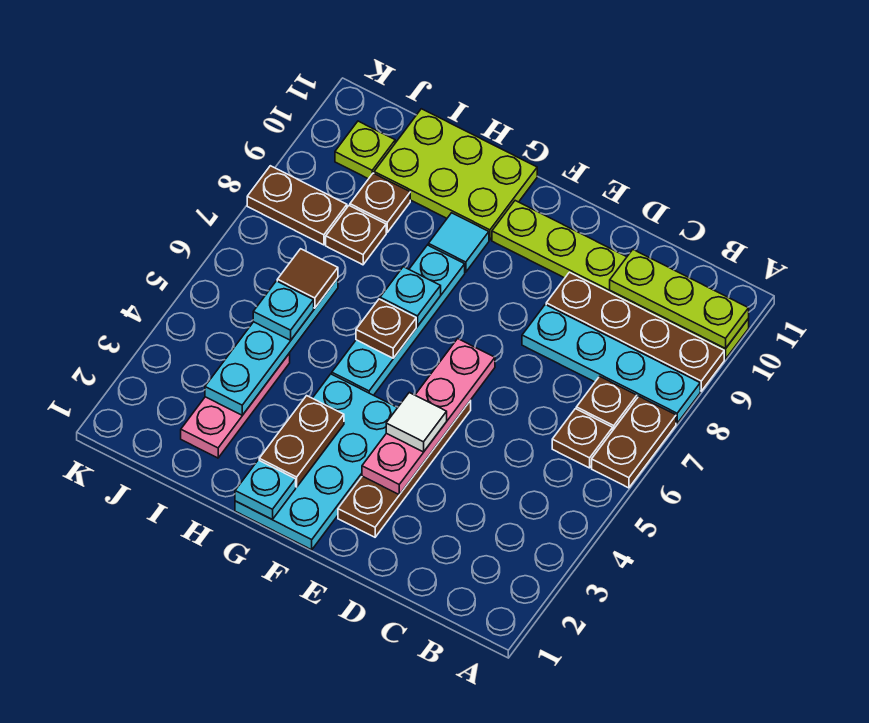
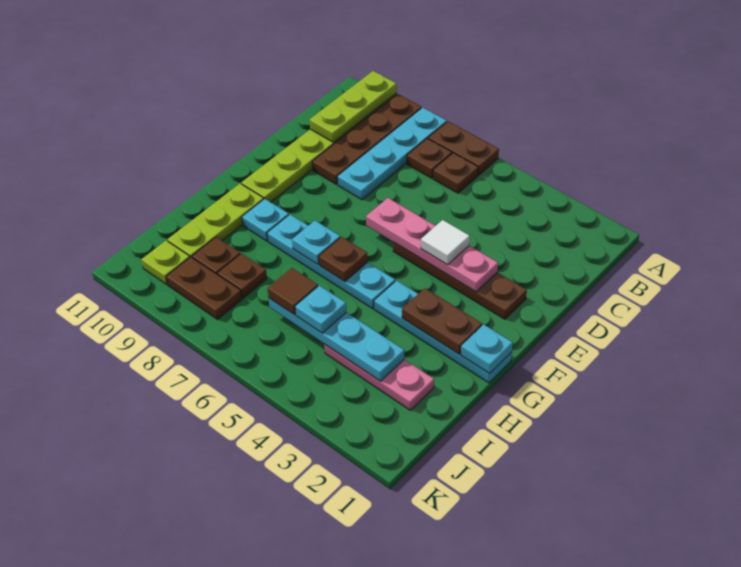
cyan 2x4 plate [235,374,397,550] -> cyan 1x4 plate [374,281,512,383]
cyan 1x1 tile [428,213,489,272] -> cyan 1x1 plate [242,199,289,241]
lime 2x3 plate [374,109,537,240] -> lime 1x3 plate [167,183,264,257]
brown 1x2 plate [247,166,347,245] -> brown 1x2 plate turned to [166,257,242,319]

